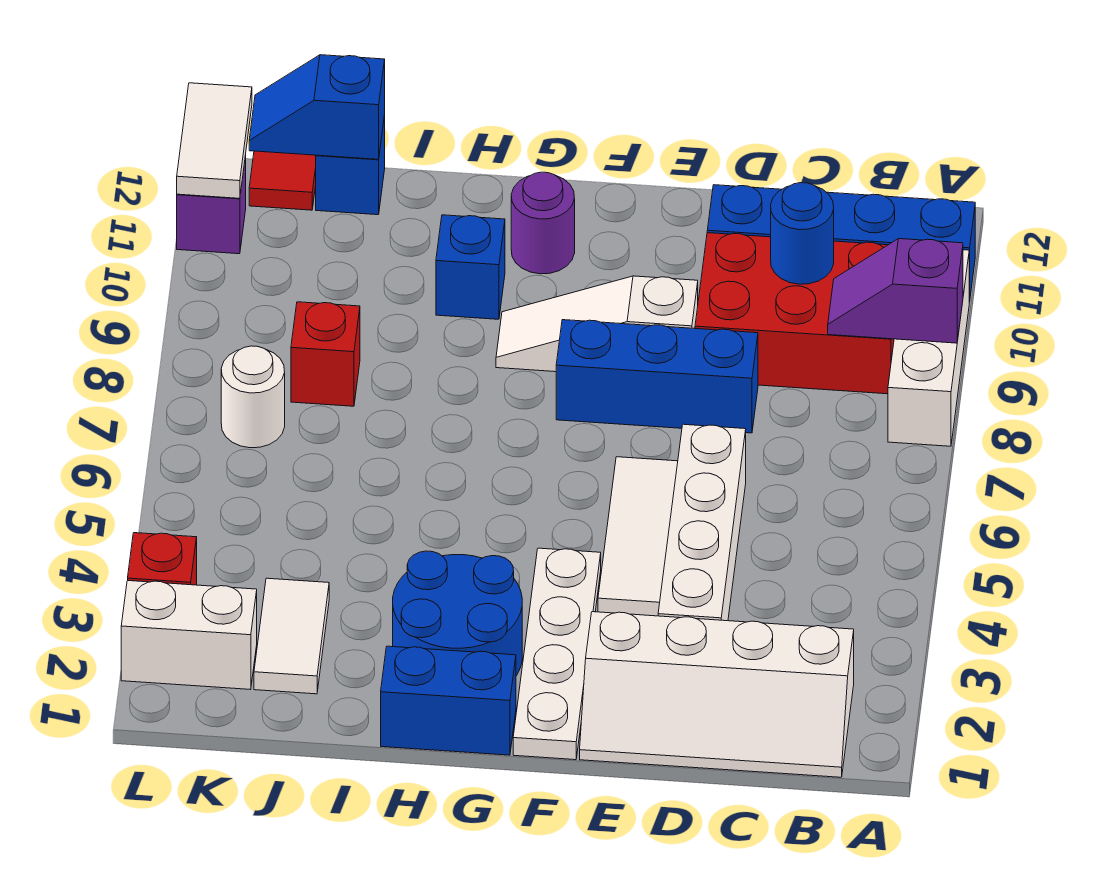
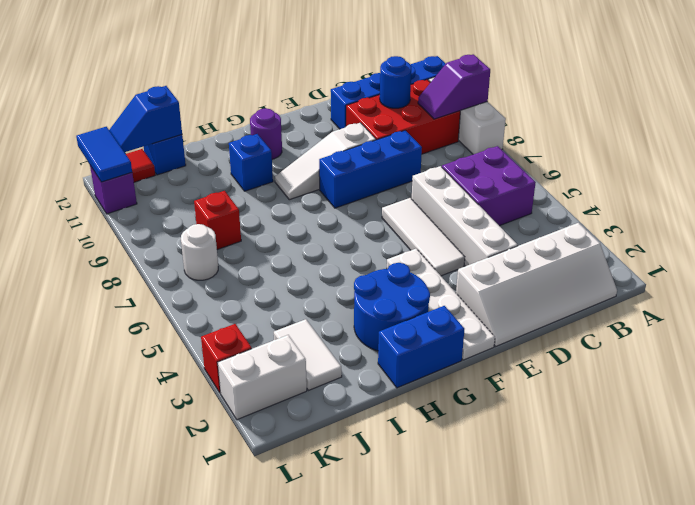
none -> purple 2x2 brick [442,146,536,226]
white 1x2 tile [177,83,252,198] -> blue 1x2 tile [76,127,132,182]

